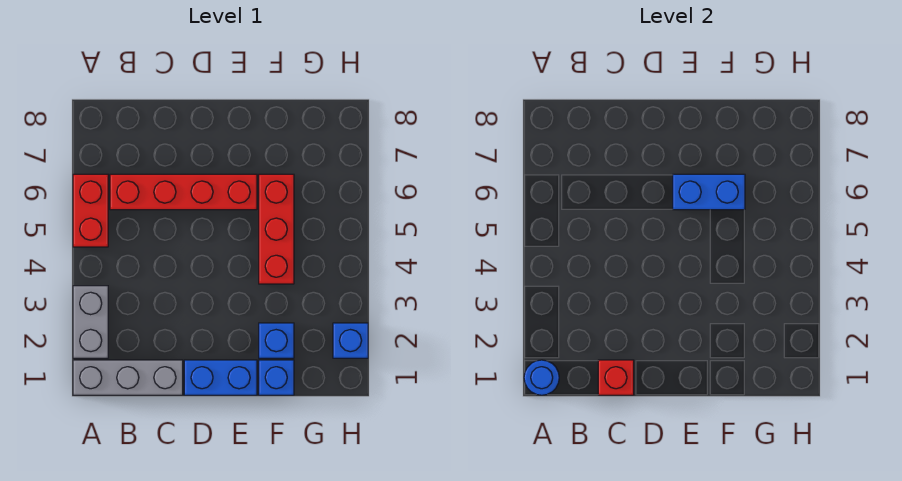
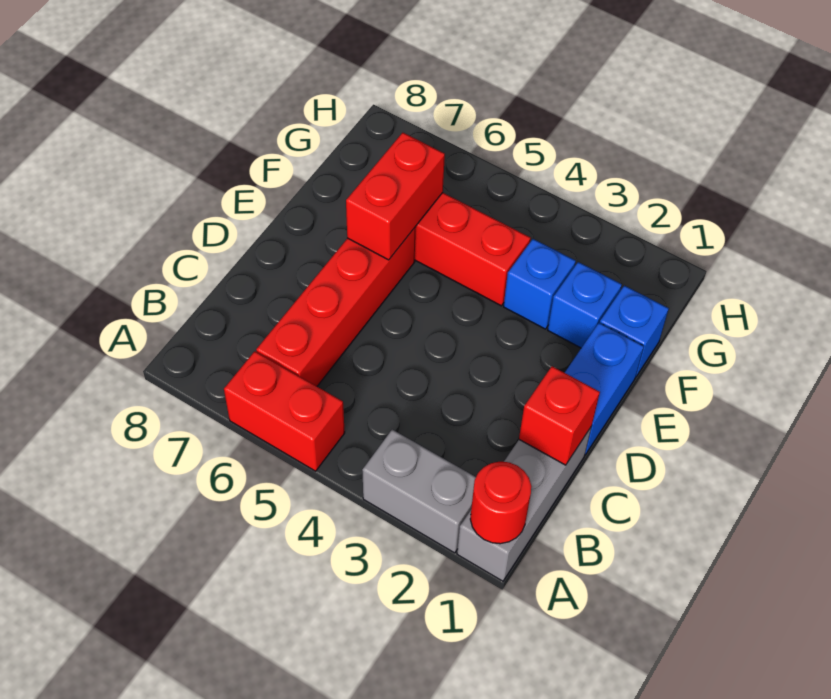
blue 1x1 round brick [524,360,559,395] -> red 1x1 round brick [470,462,531,544]
blue 1x2 brick [673,174,745,210] -> red 1x2 brick [346,133,445,260]
blue 1x1 brick [333,323,368,358] -> blue 1x1 brick moved to [504,239,576,329]

